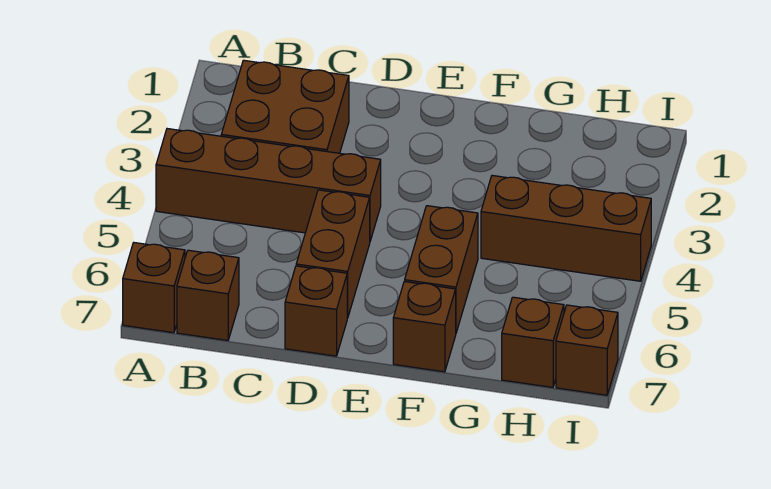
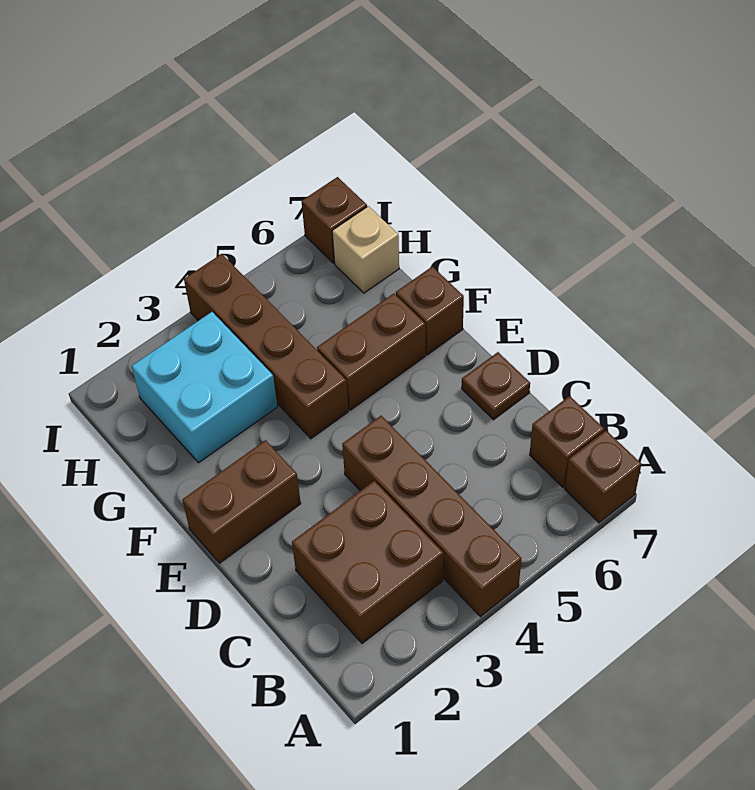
brown 1x2 brick [296,190,370,318] -> brown 1x2 brick moved to [182,440,301,563]
brown 1x1 brick [285,266,347,356] -> brown 1x1 plate [462,352,530,420]
none -> cyan 2x2 brick [132,312,277,463]
brown 1x3 brick [481,175,651,281] -> brown 1x4 brick [184,254,348,439]
brown 1x1 brick [502,297,564,387] -> tan 1x1 brick [332,206,399,293]

